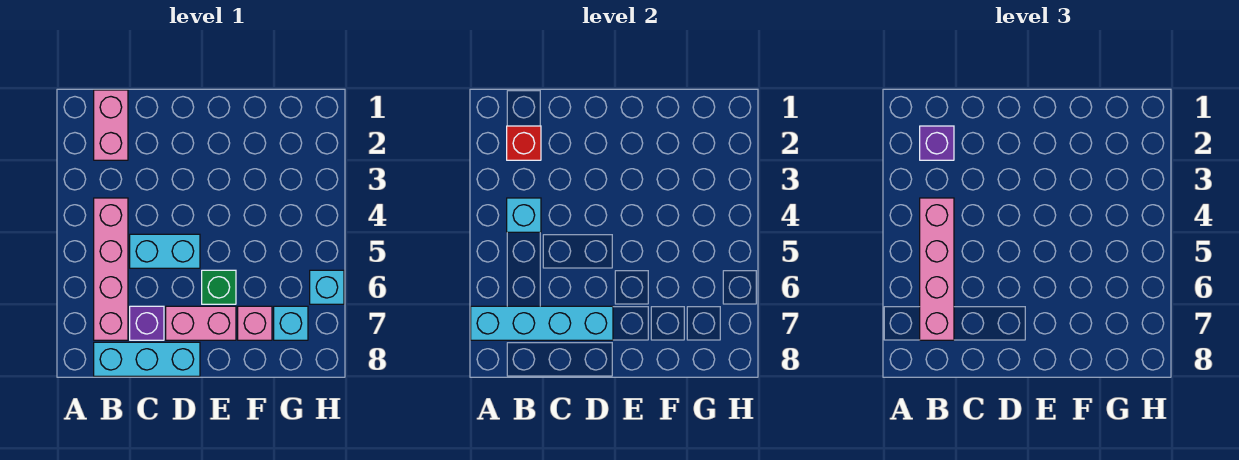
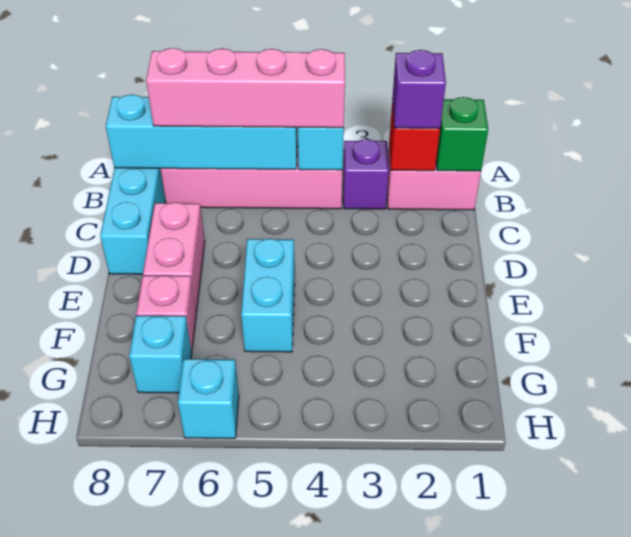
cyan 1x4 brick [471,306,613,340] -> cyan 1x4 brick turned to [106,94,297,169]
cyan 1x2 brick [130,234,200,268] -> cyan 1x2 brick moved to [241,239,295,352]
purple 1x1 brick [130,306,164,340] -> purple 1x1 brick moved to [343,139,389,209]
green 1x1 brick [202,270,236,304] -> green 1x1 brick moved to [436,97,488,171]

